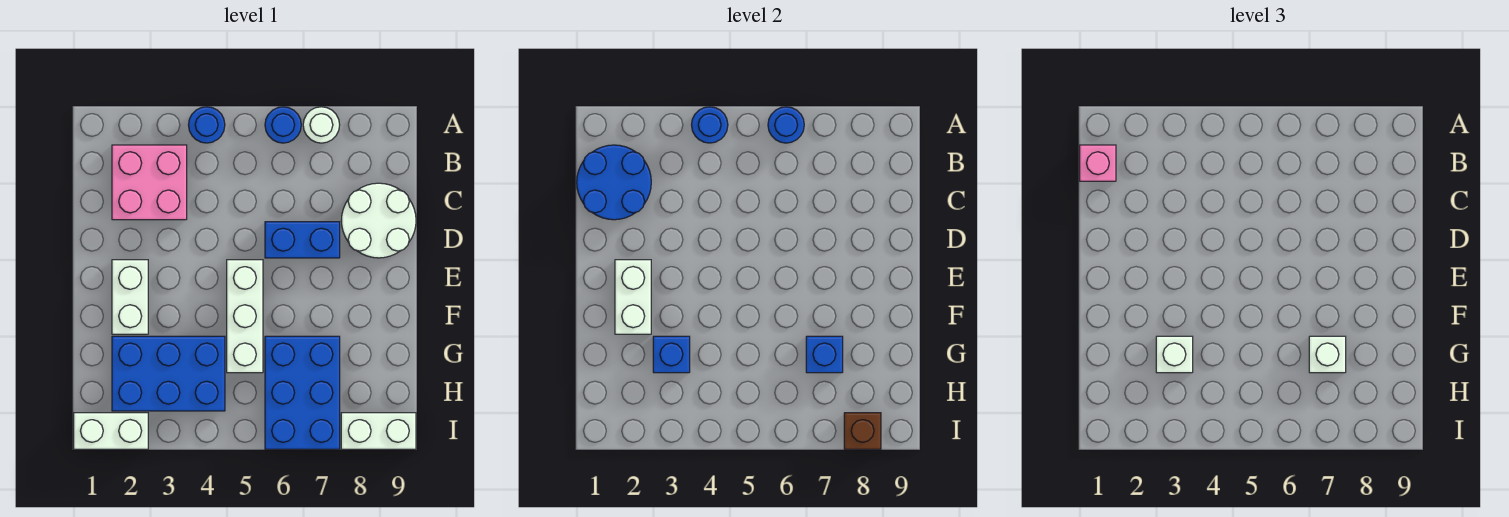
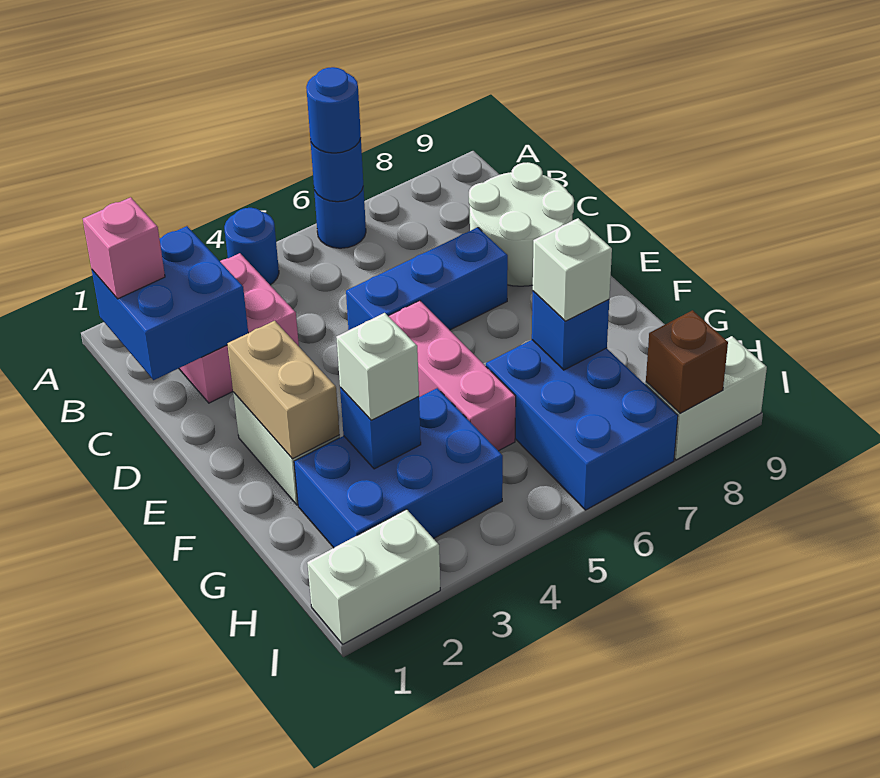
blue 1x1 round brick [692,107,728,143] -> blue 1x1 round brick moved to [306,67,361,153]
white 1x1 round brick [303,107,340,143] -> none
blue 2x2 round brick [577,145,651,220] -> blue 2x2 brick [92,226,248,380]
blue 1x2 brick [265,222,340,258] -> blue 1x3 brick [346,227,508,330]
white 1x2 brick [615,260,651,334] -> tan 1x2 brick [227,321,340,459]
white 1x3 brick [227,260,263,373] -> pink 1x3 brick [389,301,516,451]

